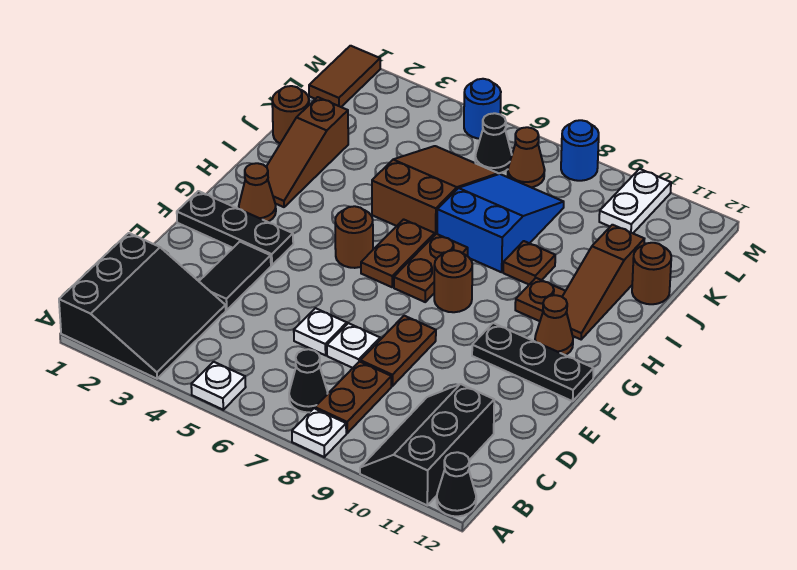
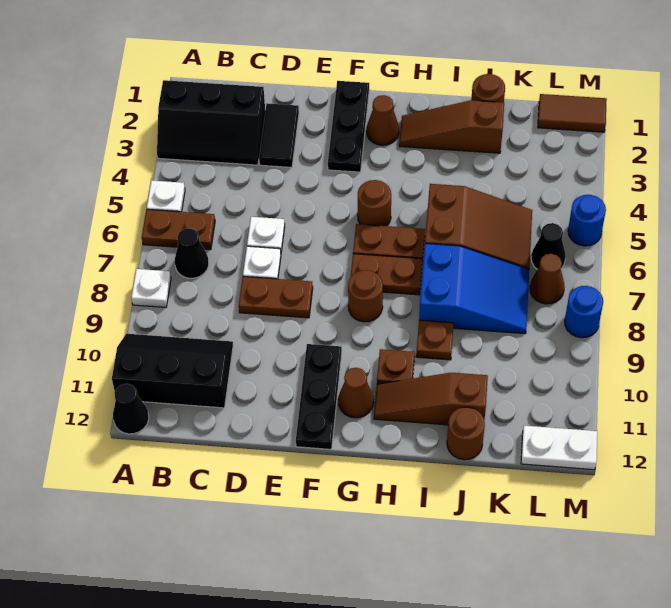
black 3x3 slope [59,233,226,379] -> black 2x3 slope [157,80,265,165]
brown 1x2 plate [315,362,391,433] -> brown 1x2 plate moved to [142,209,215,250]
black 1x2 tile [199,242,271,310] -> black 1x2 tile turned to [259,103,299,167]
white 1x2 plate [599,169,671,233] -> white 1x2 plate moved to [521,426,597,470]

